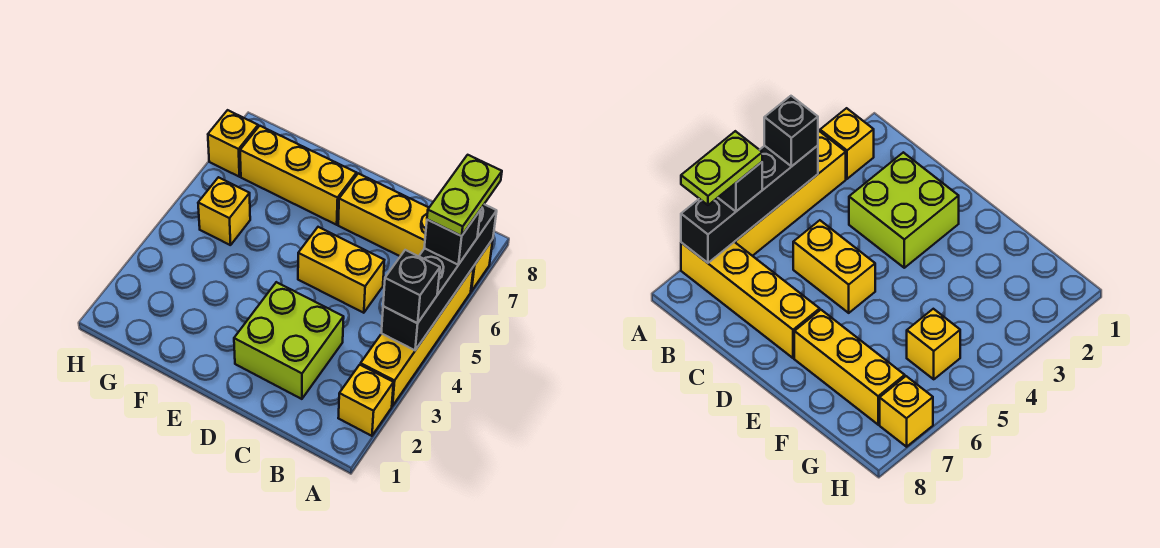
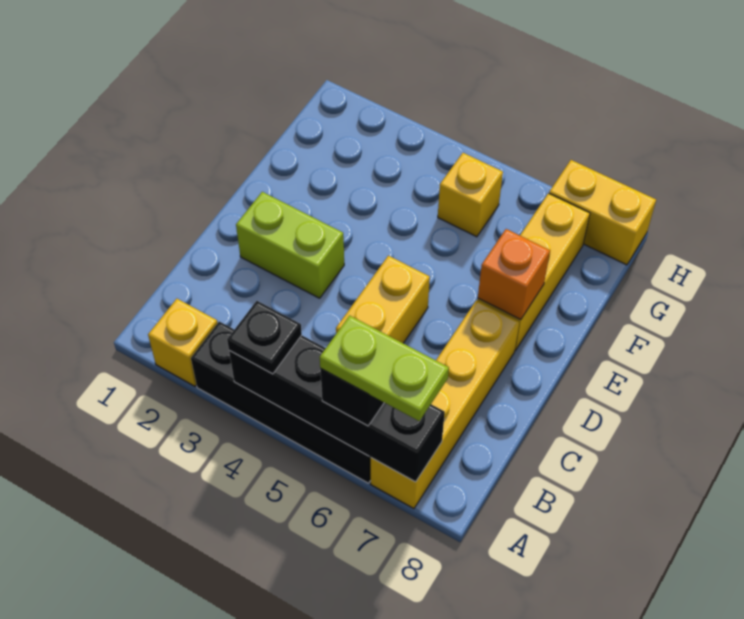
yellow 1x4 brick [361,267,474,406] -> black 1x4 brick [191,321,371,483]
black 1x1 brick [383,250,440,323] -> black 1x1 plate [227,301,302,374]
lime 2x2 brick [234,282,344,399] -> lime 1x2 brick [236,192,344,298]
none -> orange 1x1 brick [478,229,550,320]
yellow 1x1 brick [208,110,258,177] -> yellow 1x2 brick [549,160,656,265]

